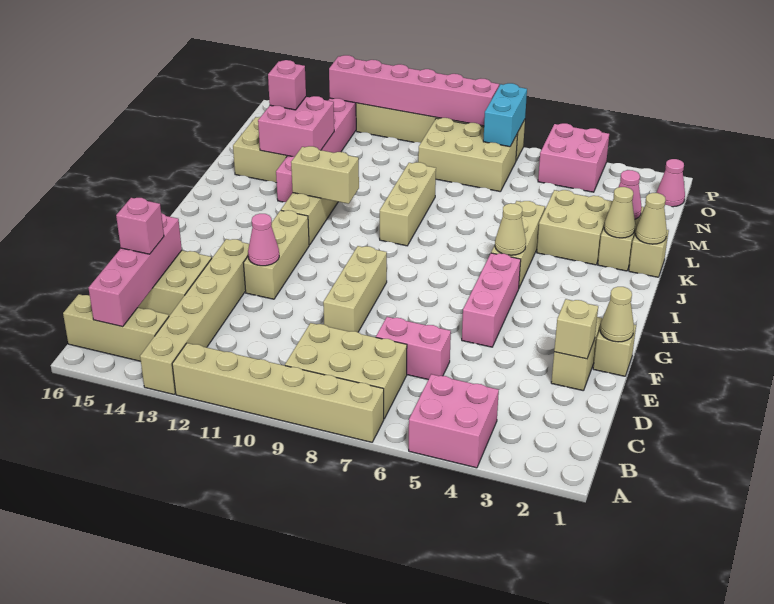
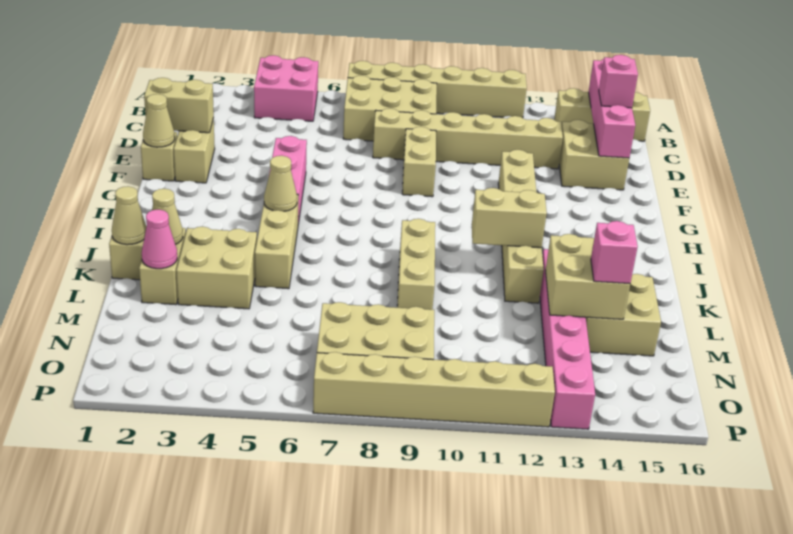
tan 1x6 brick [140,239,249,394] -> tan 1x6 brick turned to [373,108,563,169]
pink 1x2 brick [376,317,451,380] -> none
tan 1x1 brick [554,299,598,359] -> tan 1x2 brick [144,78,214,133]
tan 1x3 brick [323,246,387,332] -> tan 1x2 brick [402,127,436,197]
pink 1x1 cone [248,214,279,266] -> none
pink 2x2 brick [258,96,334,156] -> tan 2x2 brick [546,234,630,319]
pink 1x1 cone [657,159,685,207] -> none
pink 2x2 brick [538,123,609,192] -> none
cyan 1x2 brick [483,83,527,147] -> none
pink 1x6 brick [329,55,499,126] -> none

